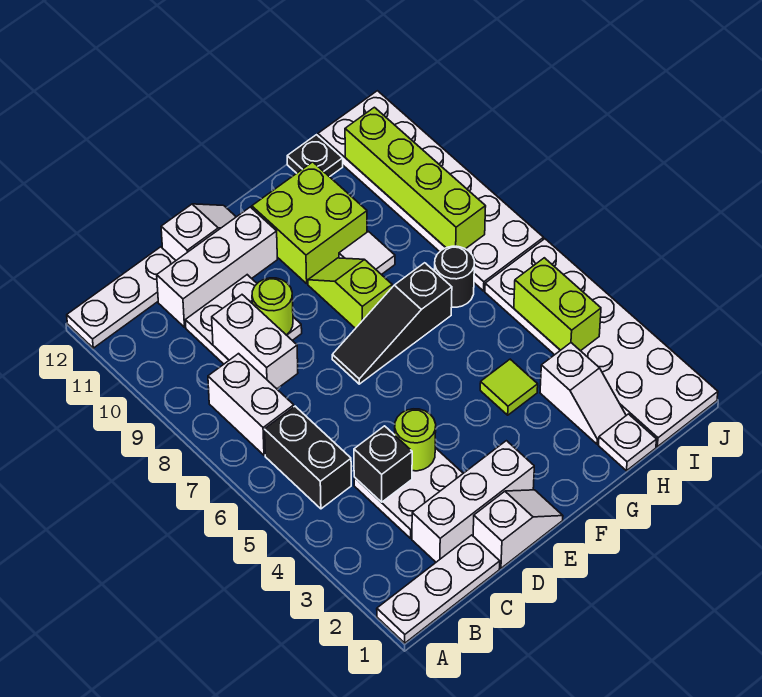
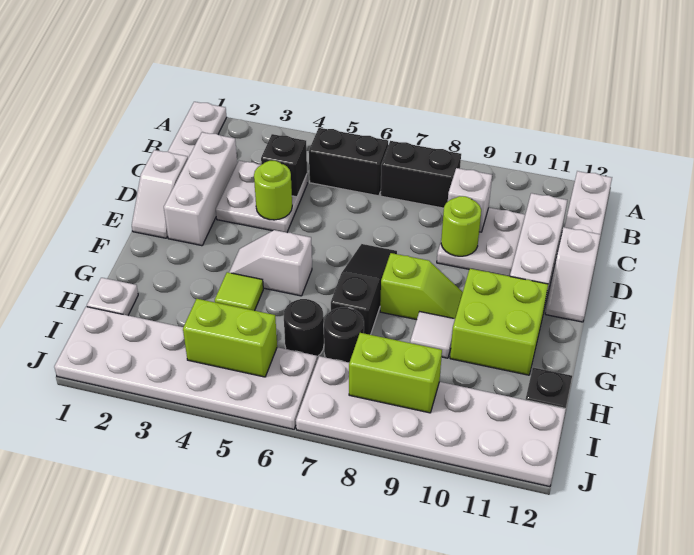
white 1x2 brick [208,354,294,455] -> black 1x2 brick [381,141,461,208]
white 1x2 brick [212,295,298,389] -> white 1x1 brick [448,168,492,232]
white 1x2 slope [540,343,626,444] -> white 1x2 slope moved to [229,230,312,296]
none -> black 1x1 round brick [284,299,324,357]
lime 1x4 brick [345,107,486,249] -> lime 1x2 brick [349,333,442,413]

